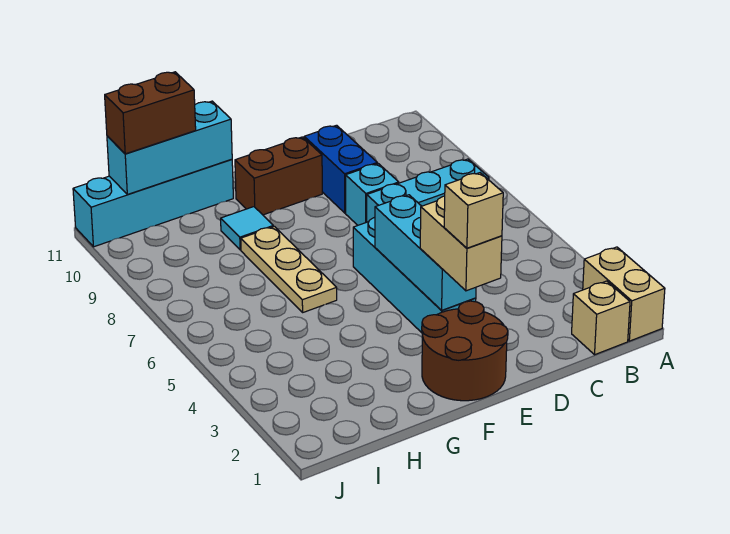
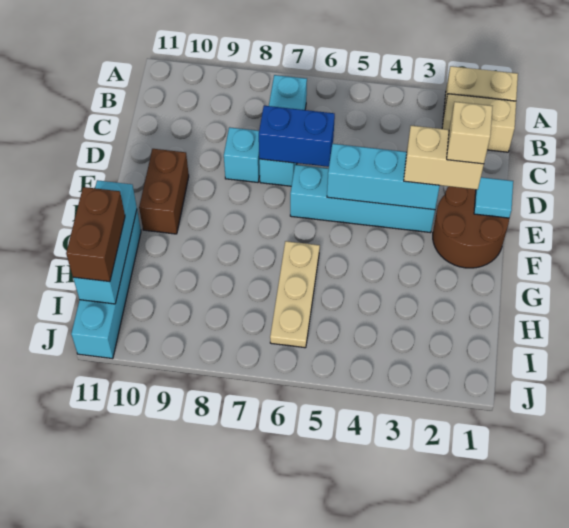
tan 1x1 brick [572,281,630,355] -> tan 1x2 brick [442,94,516,152]
blue 1x2 brick [304,125,377,213] -> blue 1x2 brick moved to [259,106,335,167]
tan 1x3 plate [241,226,337,312] -> tan 1x3 plate turned to [270,241,320,348]
cyan 1x1 tile [221,207,273,250] -> cyan 1x1 tile moved to [474,177,513,218]

